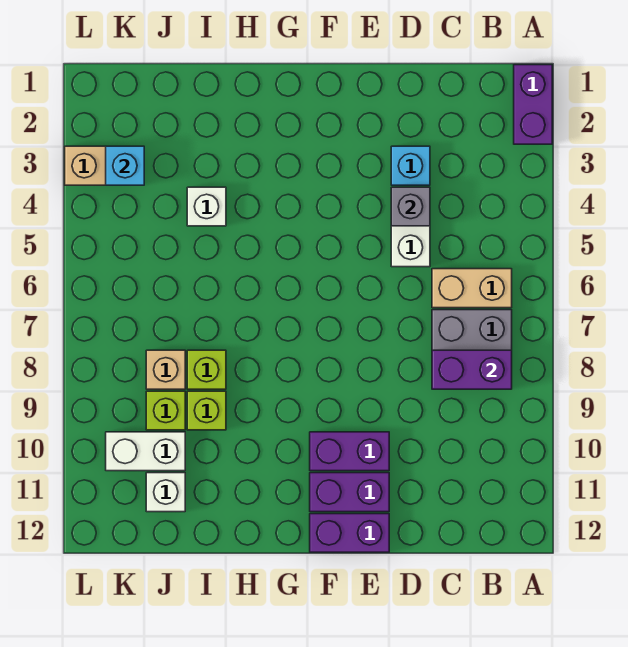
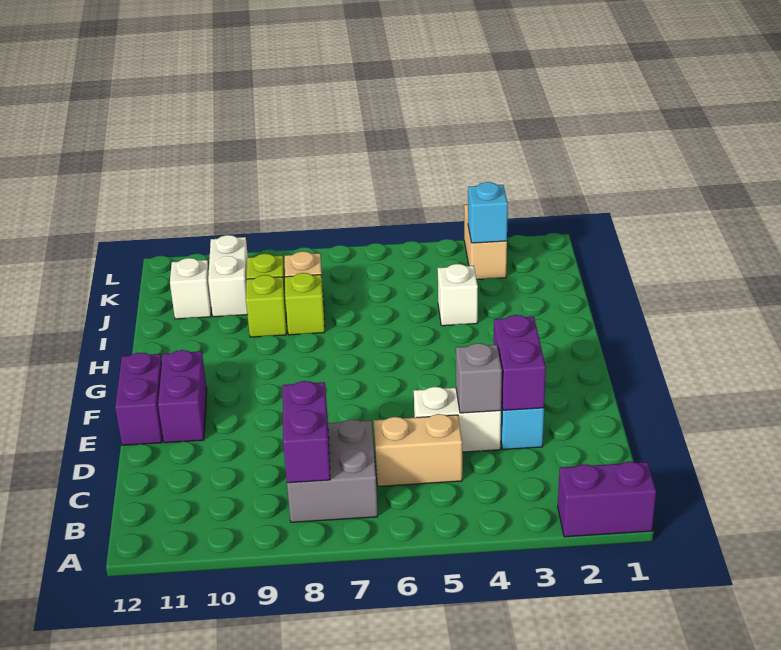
tan 1x2 brick [432,269,512,308] -> tan 1x2 brick turned to [373,414,462,486]
purple 1x2 brick [310,432,389,471] -> purple 1x2 brick moved to [494,315,546,410]

